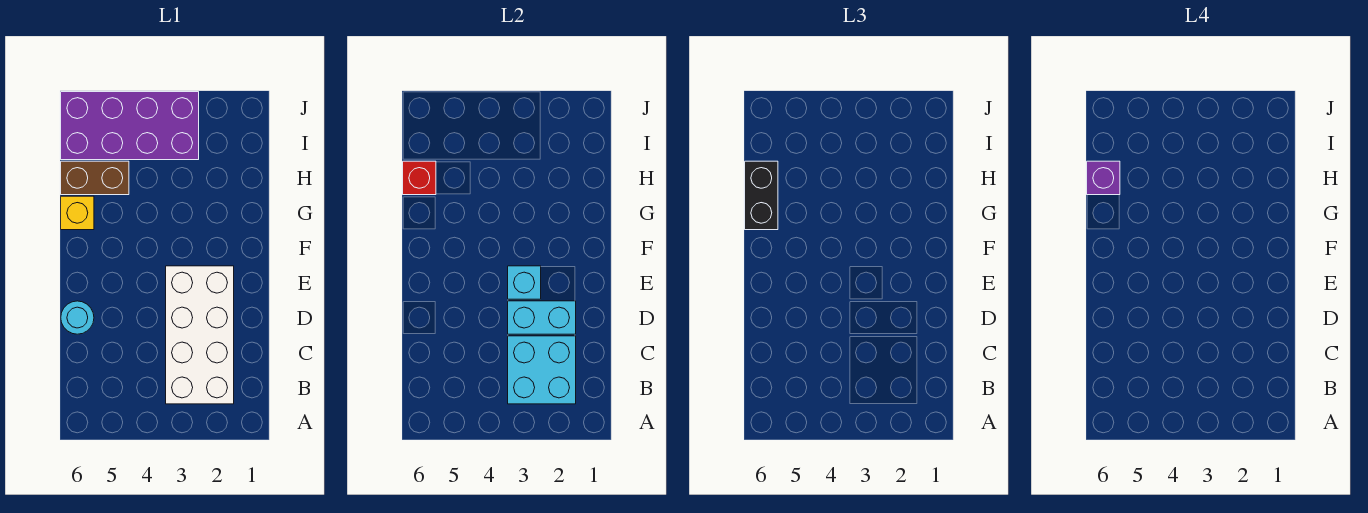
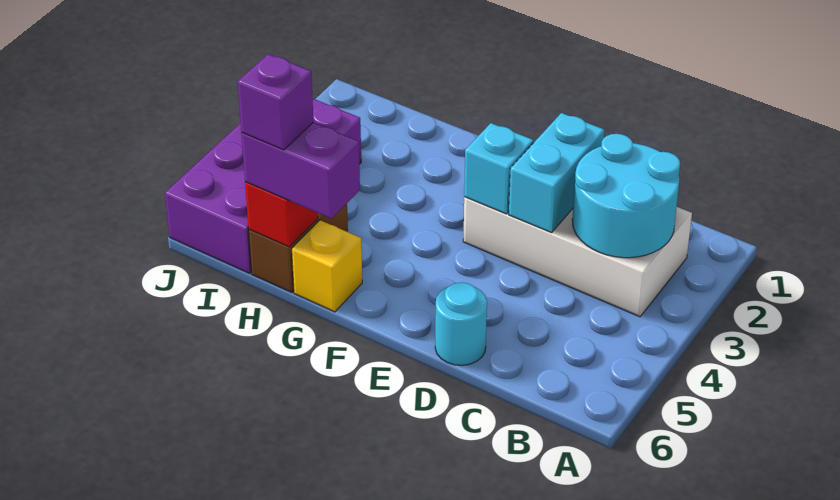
cyan 2x2 brick [508,336,576,404] -> cyan 2x2 round brick [572,134,680,258]
black 1x2 brick [745,161,778,230] -> purple 1x2 brick [241,122,360,218]

